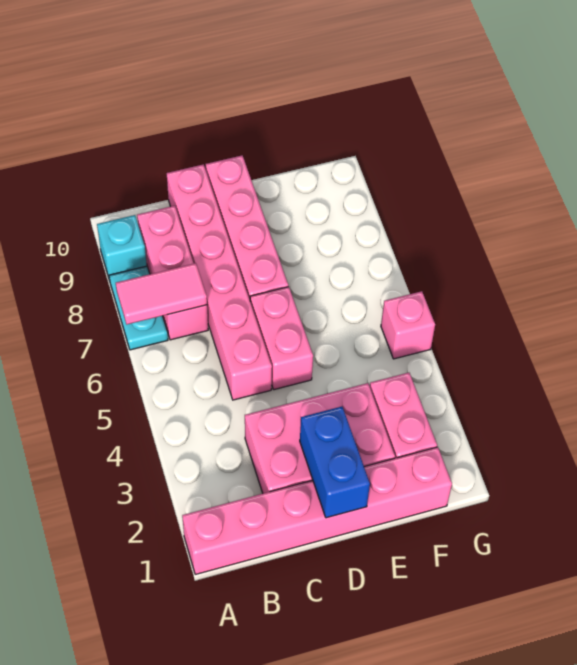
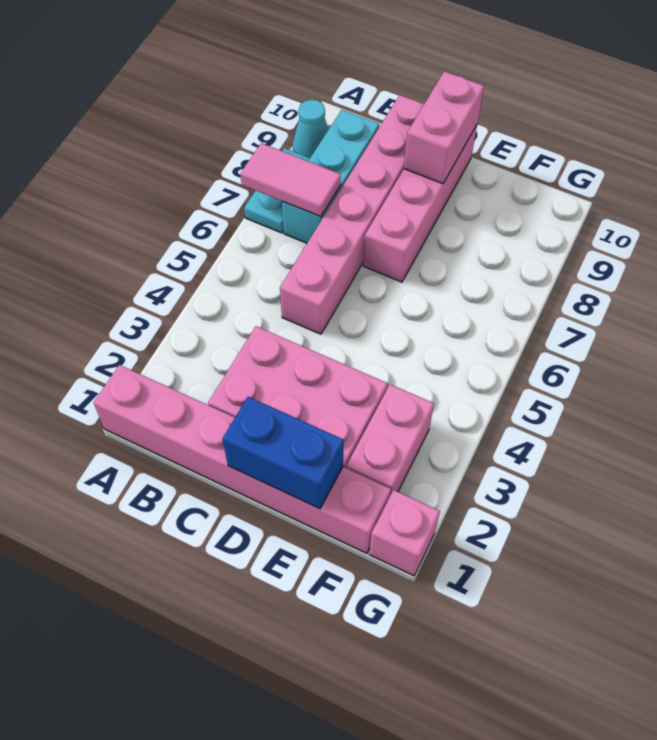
cyan 1x1 brick [97,215,147,281] -> cyan 1x1 cone [293,100,328,158]
pink 1x3 brick [137,206,208,340] -> cyan 1x3 brick [282,110,379,243]
blue 1x2 brick [300,407,370,518] -> blue 1x2 brick turned to [222,397,344,509]
pink 1x2 brick [250,287,313,390] -> pink 1x2 brick moved to [404,71,484,184]
pink 1x1 brick [381,291,435,359] -> pink 1x1 brick moved to [369,490,440,576]

